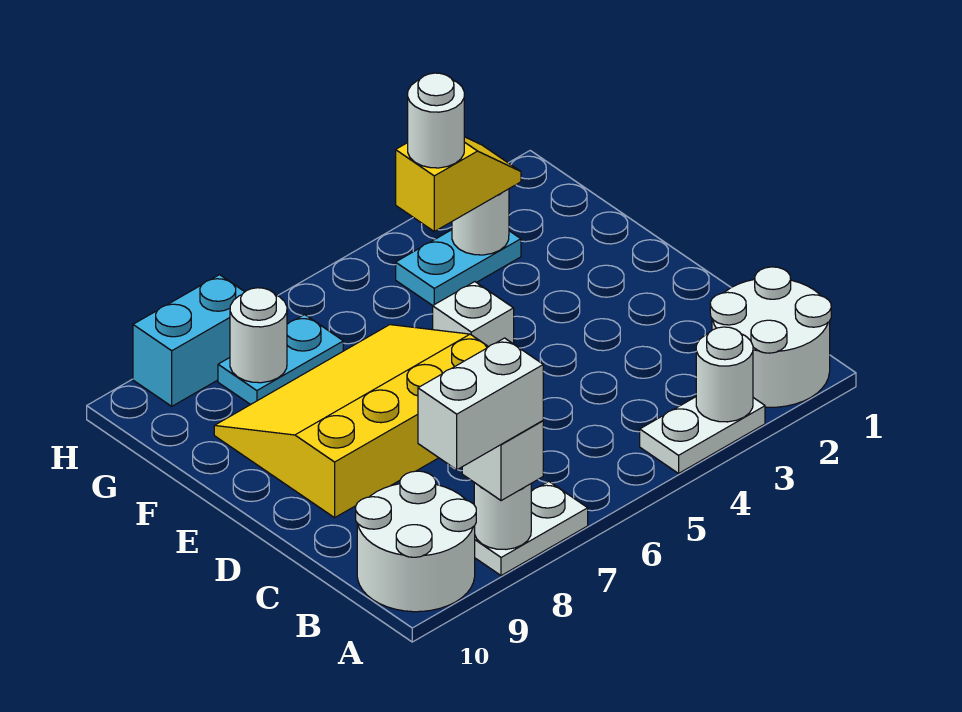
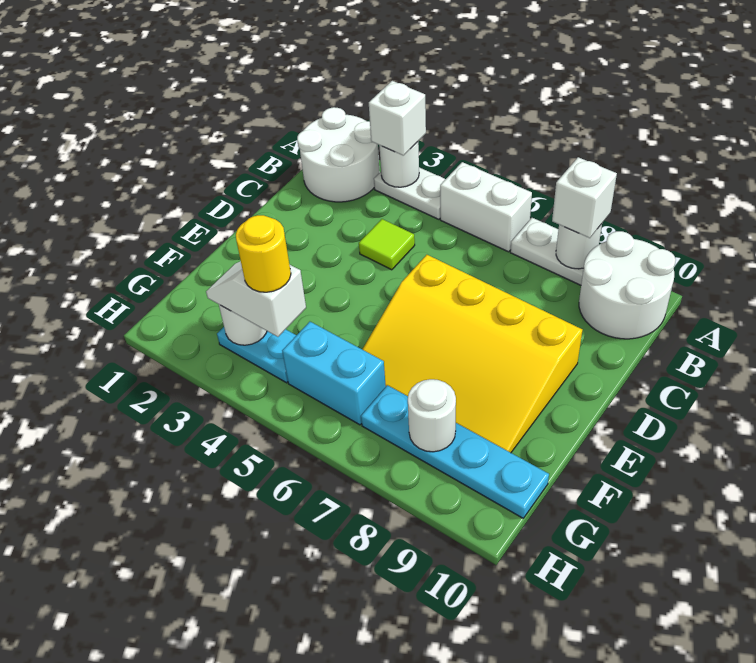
white 1x2 brick [418,338,543,470] -> white 1x2 brick moved to [440,162,532,252]
none -> lime 1x1 tile [359,219,415,270]
white 1x1 brick [433,282,514,347] -> white 1x1 brick moved to [369,81,426,156]
yellow 1x2 slope [396,137,521,231] -> white 1x2 slope [206,261,306,337]
white 1x1 round brick [408,73,464,168] -> yellow 1x1 round brick [236,215,291,292]
cyan 1x2 plate [218,314,343,405] -> cyan 1x4 plate [361,385,549,518]
cyan 1x2 brick [133,275,244,406] -> cyan 1x2 brick moved to [282,322,386,425]

